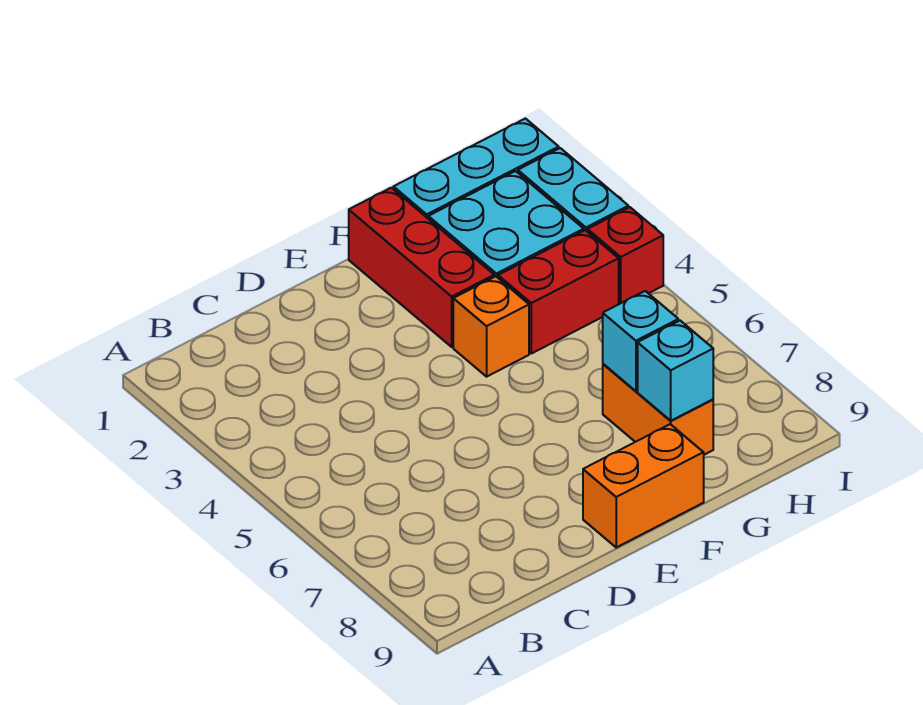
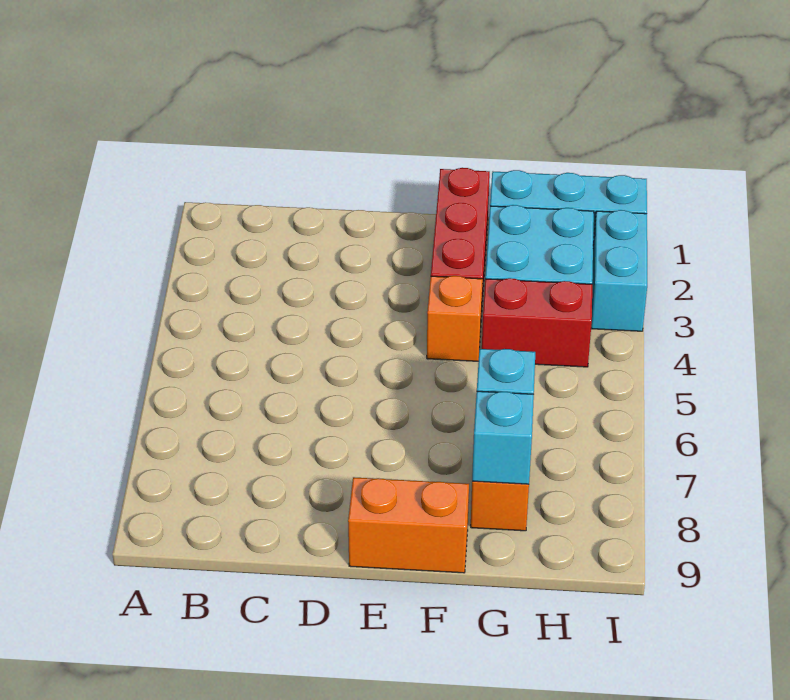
red 1x1 brick [588,207,663,304] -> none

